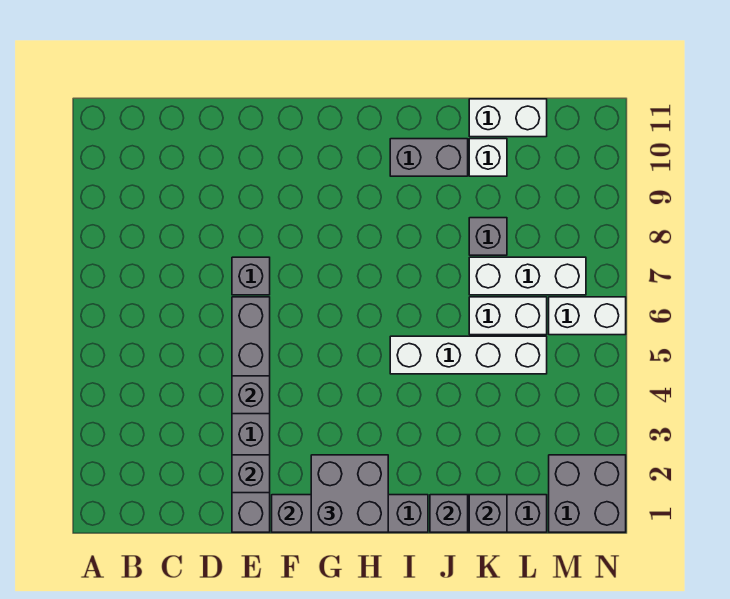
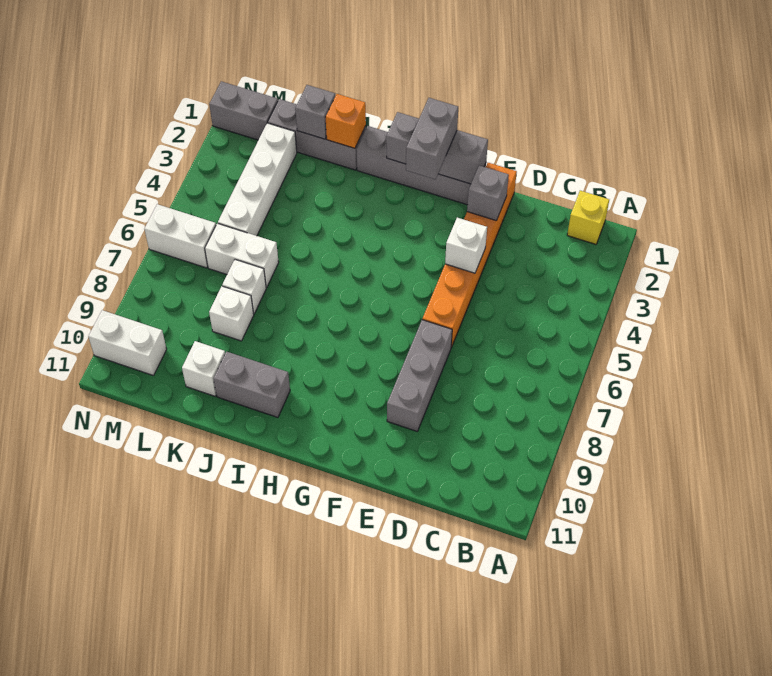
none -> yellow 1x1 brick [567,191,609,244]
grey 1x6 brick [232,297,270,532] -> orange 1x6 brick [422,163,517,347]
grey 1x1 brick [232,376,270,414] -> white 1x1 brick [445,218,487,273]
grey 1x1 brick [232,257,270,295] -> grey 1x3 brick [387,320,452,431]
grey 2x2 brick [311,455,388,532] -> grey 1x2 brick [406,98,458,179]
white 1x4 brick [390,336,547,374] -> white 1x4 brick turned to [218,123,297,236]
grey 1x1 brick [430,495,468,532] -> orange 1x1 brick [326,94,366,148]
white 1x3 brick [469,257,586,295] -> white 1x1 brick [222,260,266,314]
grey 1x1 brick [469,218,507,255] -> white 1x1 brick [209,286,254,341]
white 1x2 brick [469,99,547,137] -> white 1x2 brick moved to [88,310,167,376]
grey 2x2 brick [549,455,626,532] -> grey 1x2 brick [209,81,278,140]

